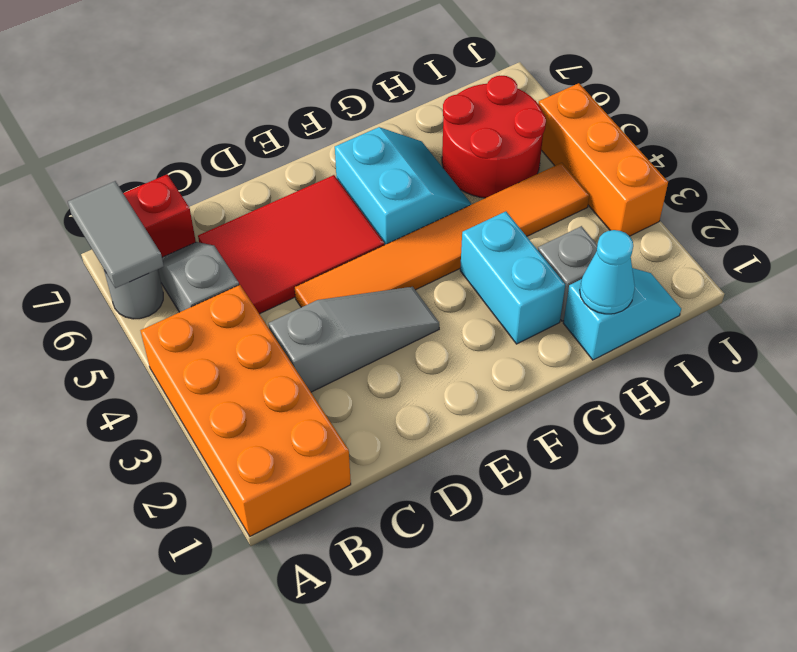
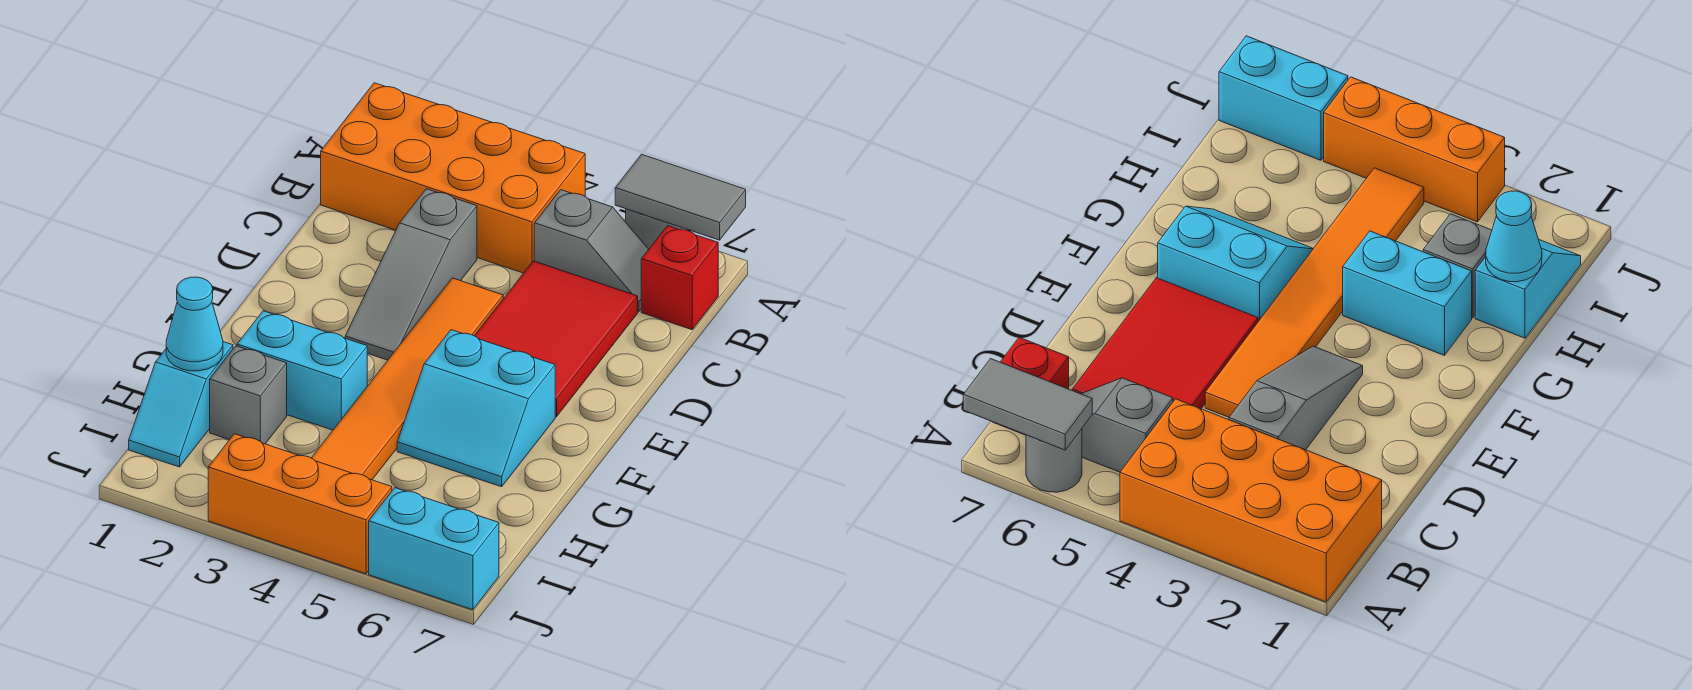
red 2x2 round brick [442,76,546,198] -> none
none -> cyan 1x2 brick [369,488,499,610]

